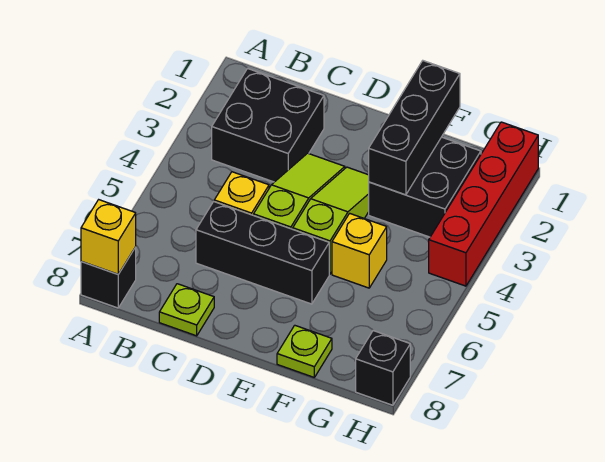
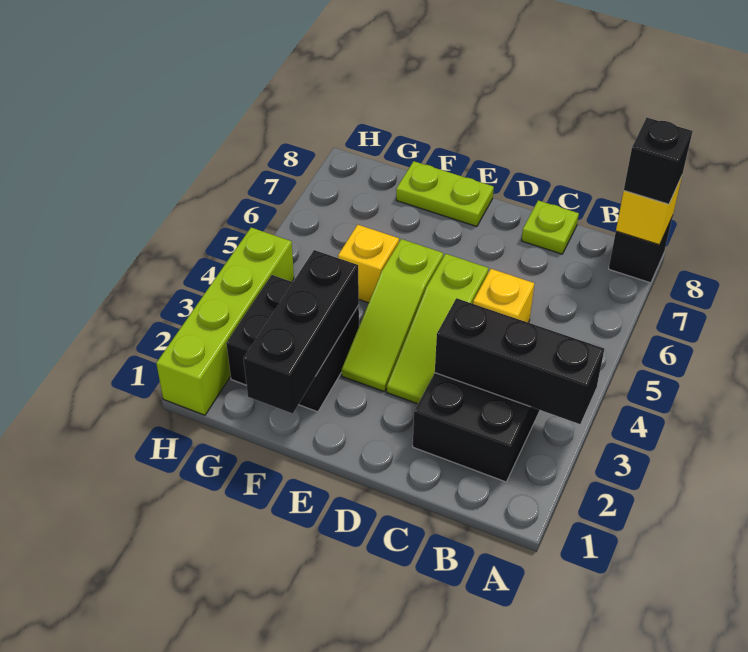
black 1x3 brick [196,201,329,304] -> black 1x3 brick moved to [435,298,604,424]
lime 1x1 plate [277,325,332,377] -> lime 1x2 plate [396,161,494,227]
red 1x4 brick [429,122,538,286] -> lime 1x4 brick [156,228,294,415]
black 1x1 brick [356,331,410,405] -> black 1x1 brick moved to [624,118,693,204]

